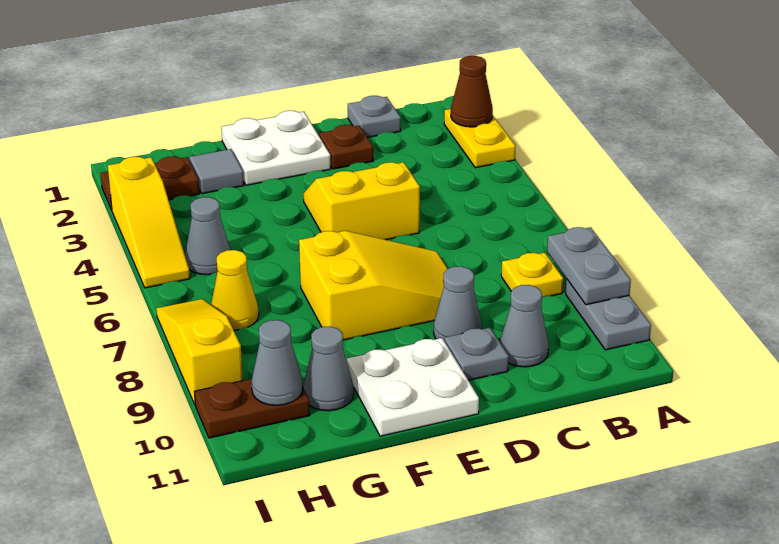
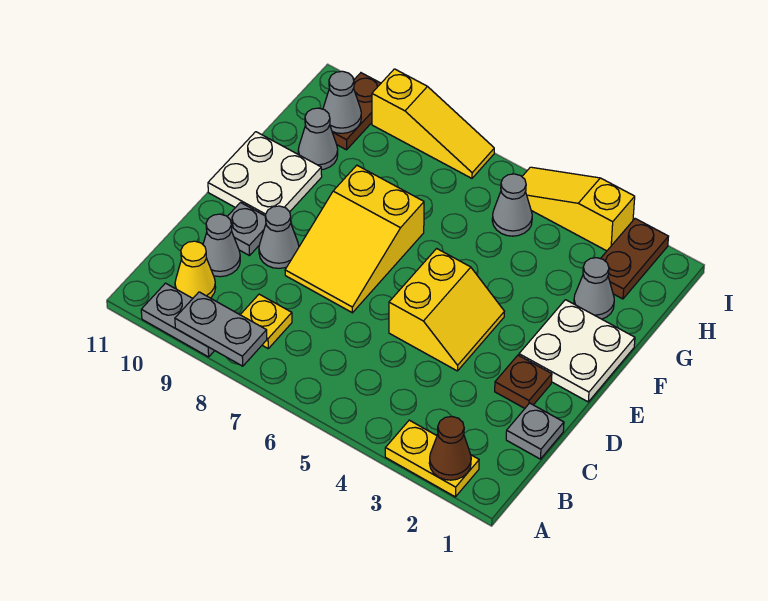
grey 1x1 tile [190,149,244,194] -> grey 1x1 cone [574,258,614,319]
yellow 1x1 cone [211,250,259,330] -> yellow 1x1 cone moved to [175,241,216,298]

